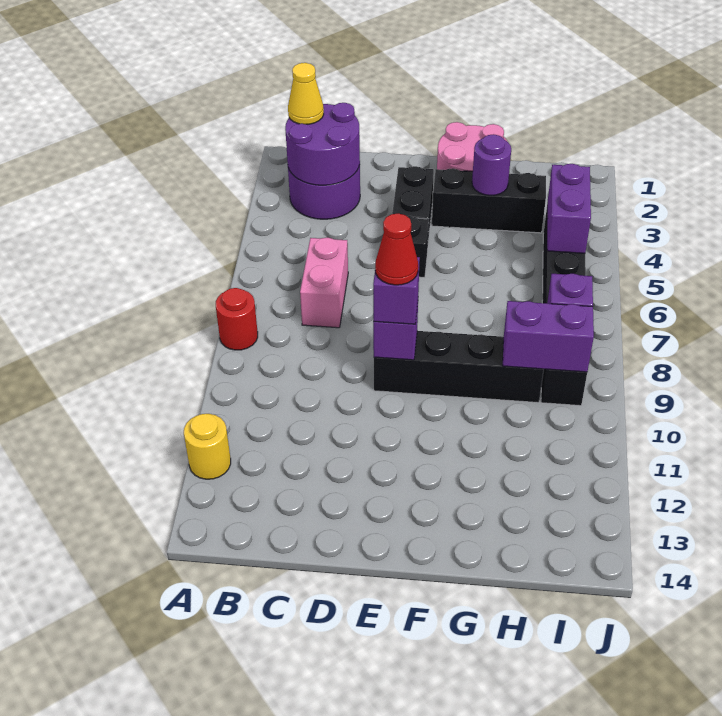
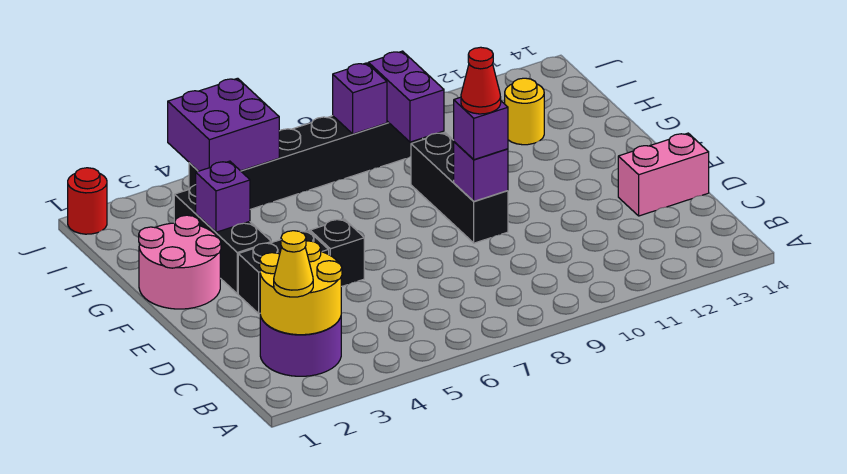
red 1x1 round brick [216,288,258,350] -> red 1x1 round brick moved to [68,168,107,234]
yellow 1x1 round brick [184,414,231,479] -> yellow 1x1 round brick moved to [505,78,544,145]
purple 2x2 round brick [285,103,360,185] -> yellow 2x2 round brick [260,241,342,335]
pink 1x2 brick [300,237,348,328] -> pink 1x2 brick moved to [618,133,709,216]
black 1x4 brick [374,331,544,403] -> black 1x3 brick [411,133,508,243]
purple 1x1 round brick [472,134,511,195] -> purple 1x1 brick [196,161,250,232]
purple 1x2 brick [547,164,591,253] -> purple 2x2 brick [168,78,279,171]

